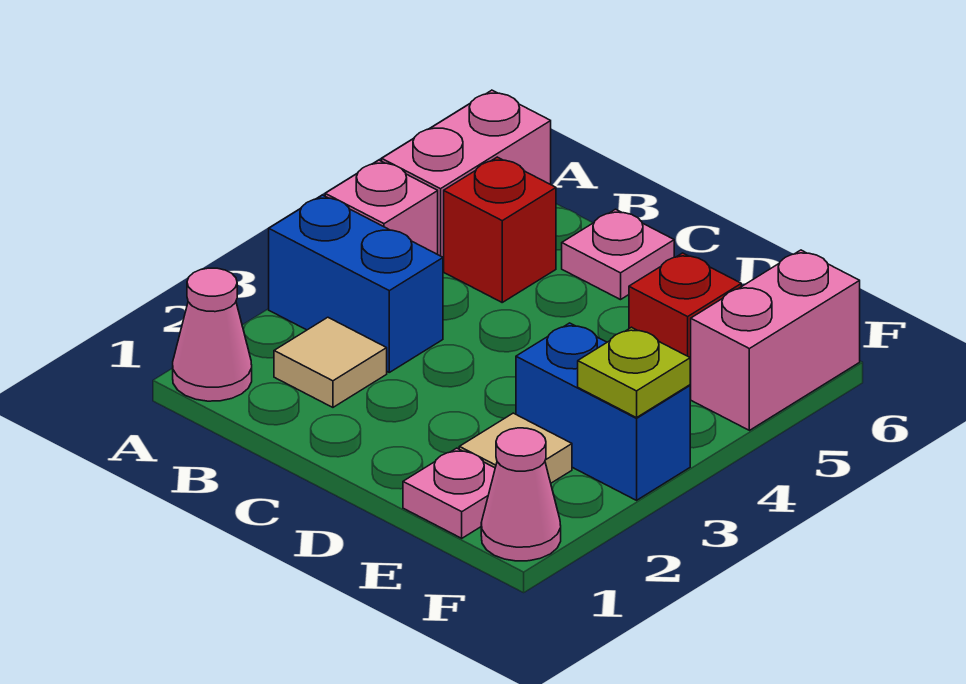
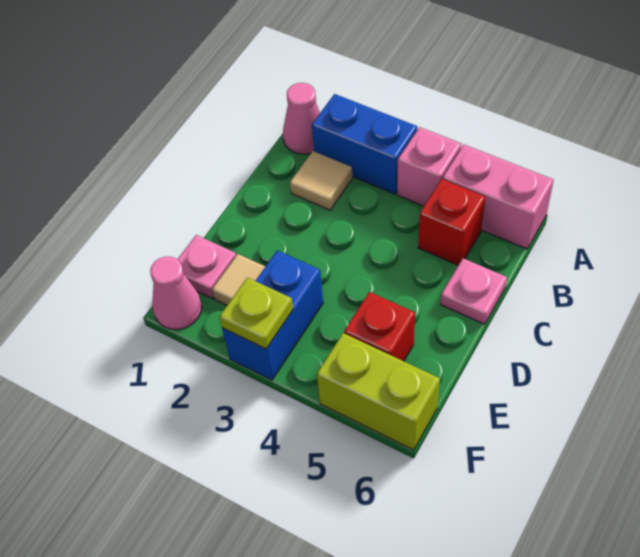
blue 1x2 brick [269,195,443,372] -> blue 1x2 brick turned to [312,94,417,194]
pink 1x2 brick [691,250,860,430] -> lime 1x2 brick [317,333,440,450]

